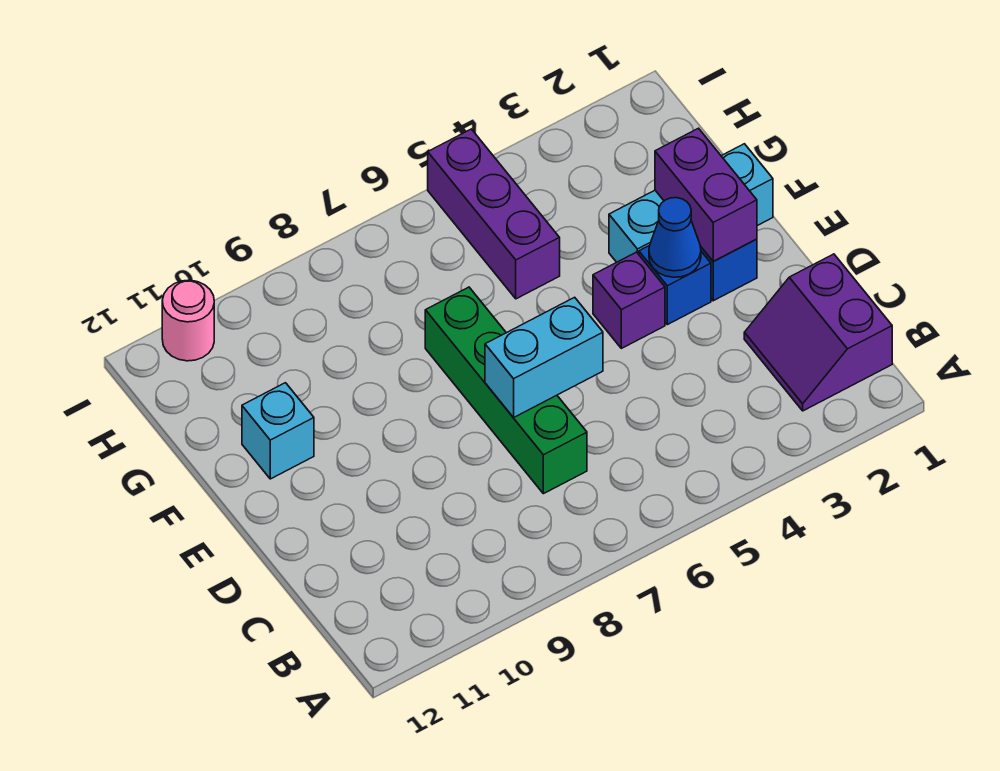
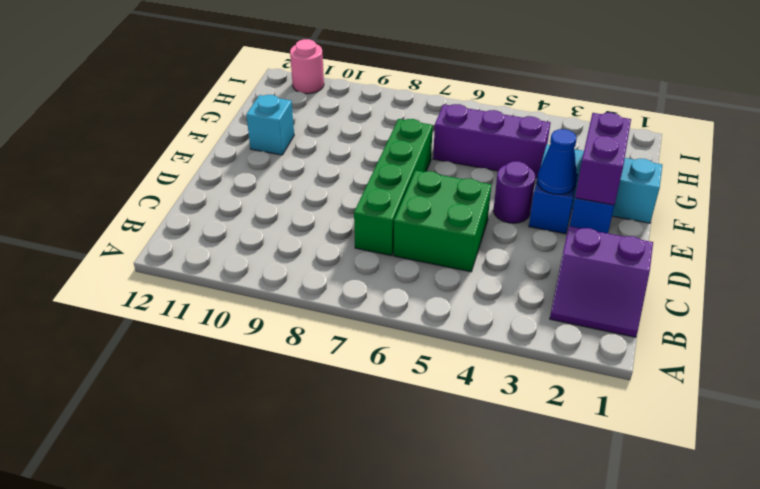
purple 2x2 slope [744,254,892,411] -> purple 2x2 slope turned to [550,226,653,337]
none -> green 2x2 brick [394,170,491,272]
cyan 1x2 brick [485,297,603,418] -> none
purple 1x1 brick [593,252,665,348] -> purple 1x1 round brick [494,161,535,223]
purple 1x3 brick [428,129,560,299] -> purple 1x3 brick turned to [433,104,550,178]

